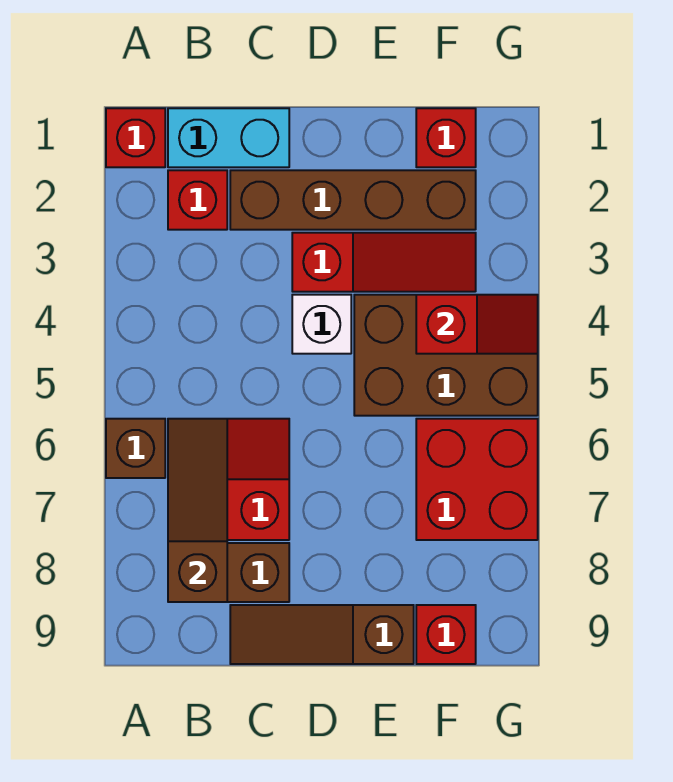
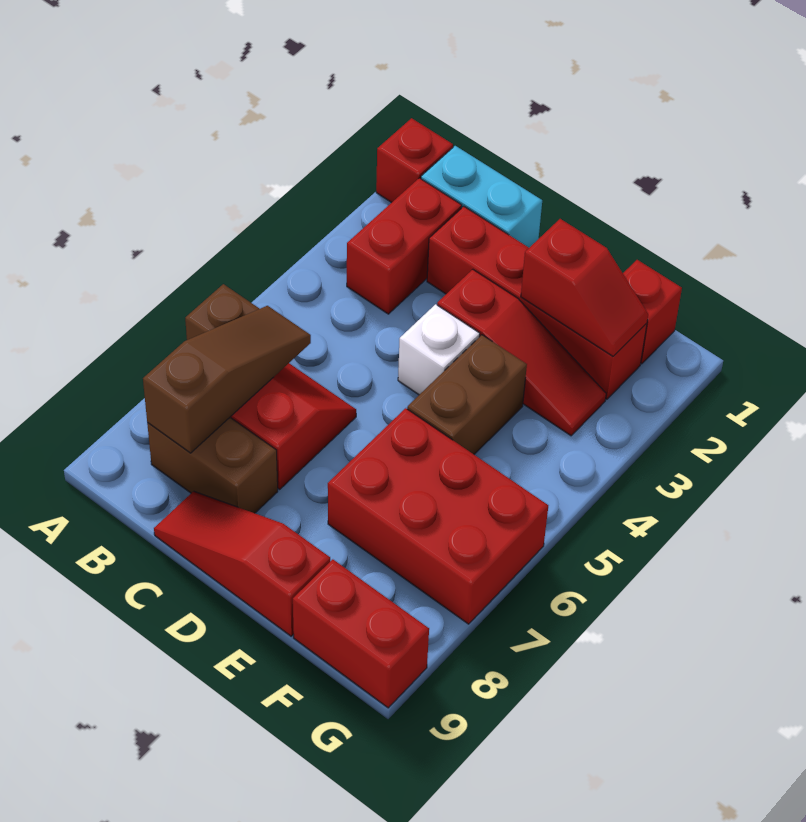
red 1x1 brick [168,170,227,230] -> red 1x2 brick [347,178,462,314]
brown 1x4 brick [230,170,476,230] -> red 1x4 brick [427,206,647,399]
brown 1x3 slope [230,605,414,664] -> red 1x3 slope [154,491,330,636]
brown 2x3 brick [354,295,538,416] -> brown 1x2 brick [407,335,527,454]
red 1x2 slope [416,295,538,354] -> red 1x2 slope moved to [521,219,648,356]
red 2x2 brick [416,419,538,540] -> red 2x3 brick [328,408,548,624]
red 1x1 brick [416,605,476,664] -> red 1x2 brick [293,559,429,708]

